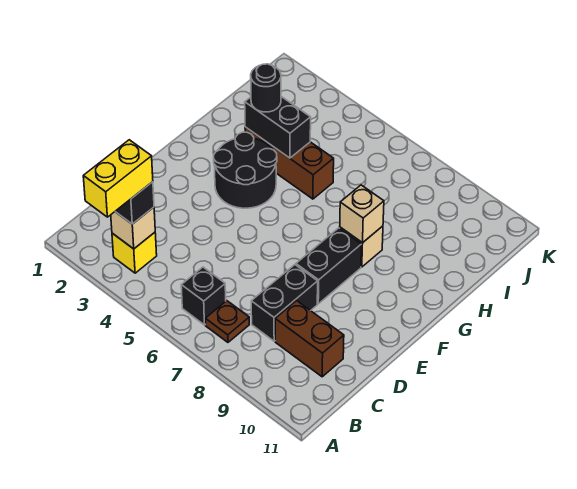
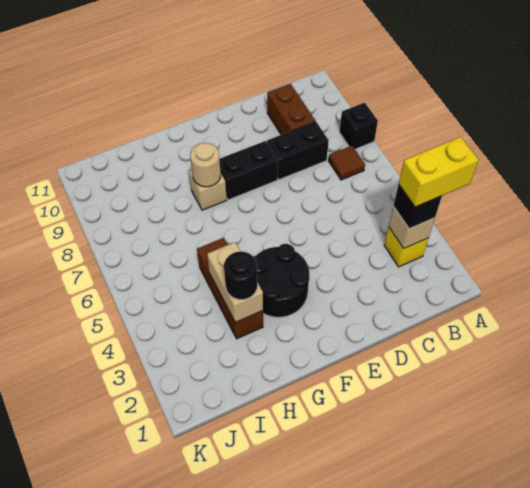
black 1x1 brick [181,267,226,325] -> black 1x1 brick moved to [339,103,378,149]
brown 1x1 plate [205,301,249,342] -> brown 1x1 tile [328,146,365,180]
tan 1x1 brick [340,185,384,243] -> tan 1x1 round brick [190,143,221,187]
black 1x2 brick [245,97,311,158] -> tan 1x2 brick [207,242,263,322]

